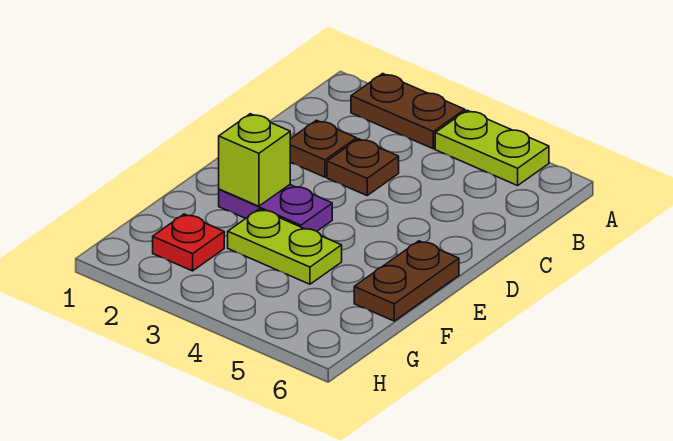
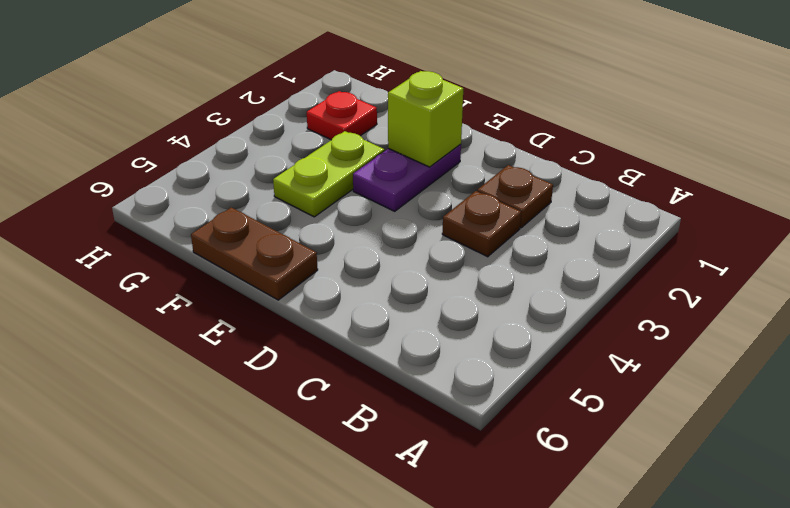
brown 1x2 plate [351,74,465,149] -> none
lime 1x2 plate [435,110,549,186] -> none

